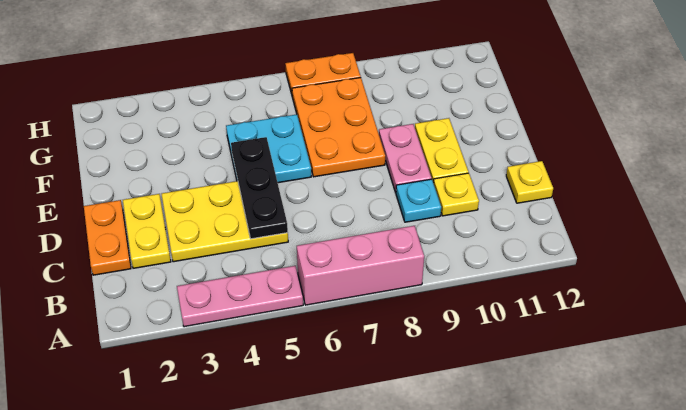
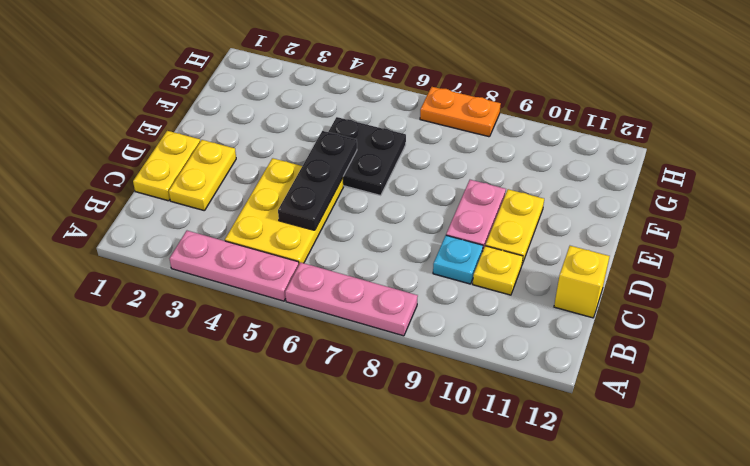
pink 1x3 brick [297,226,424,305] -> pink 1x3 plate [285,262,418,336]
orange 1x2 plate [84,200,131,275] -> yellow 1x2 plate [133,131,200,201]
yellow 2x3 plate [162,181,288,262] -> yellow 2x3 plate turned to [225,158,343,264]
yellow 1x1 plate [506,161,553,203] -> yellow 1x1 brick [554,246,610,318]
cyan 2x2 plate [226,114,311,183] -> black 2x2 plate [328,117,406,196]
orange 2x3 plate [292,78,385,177] -> none

